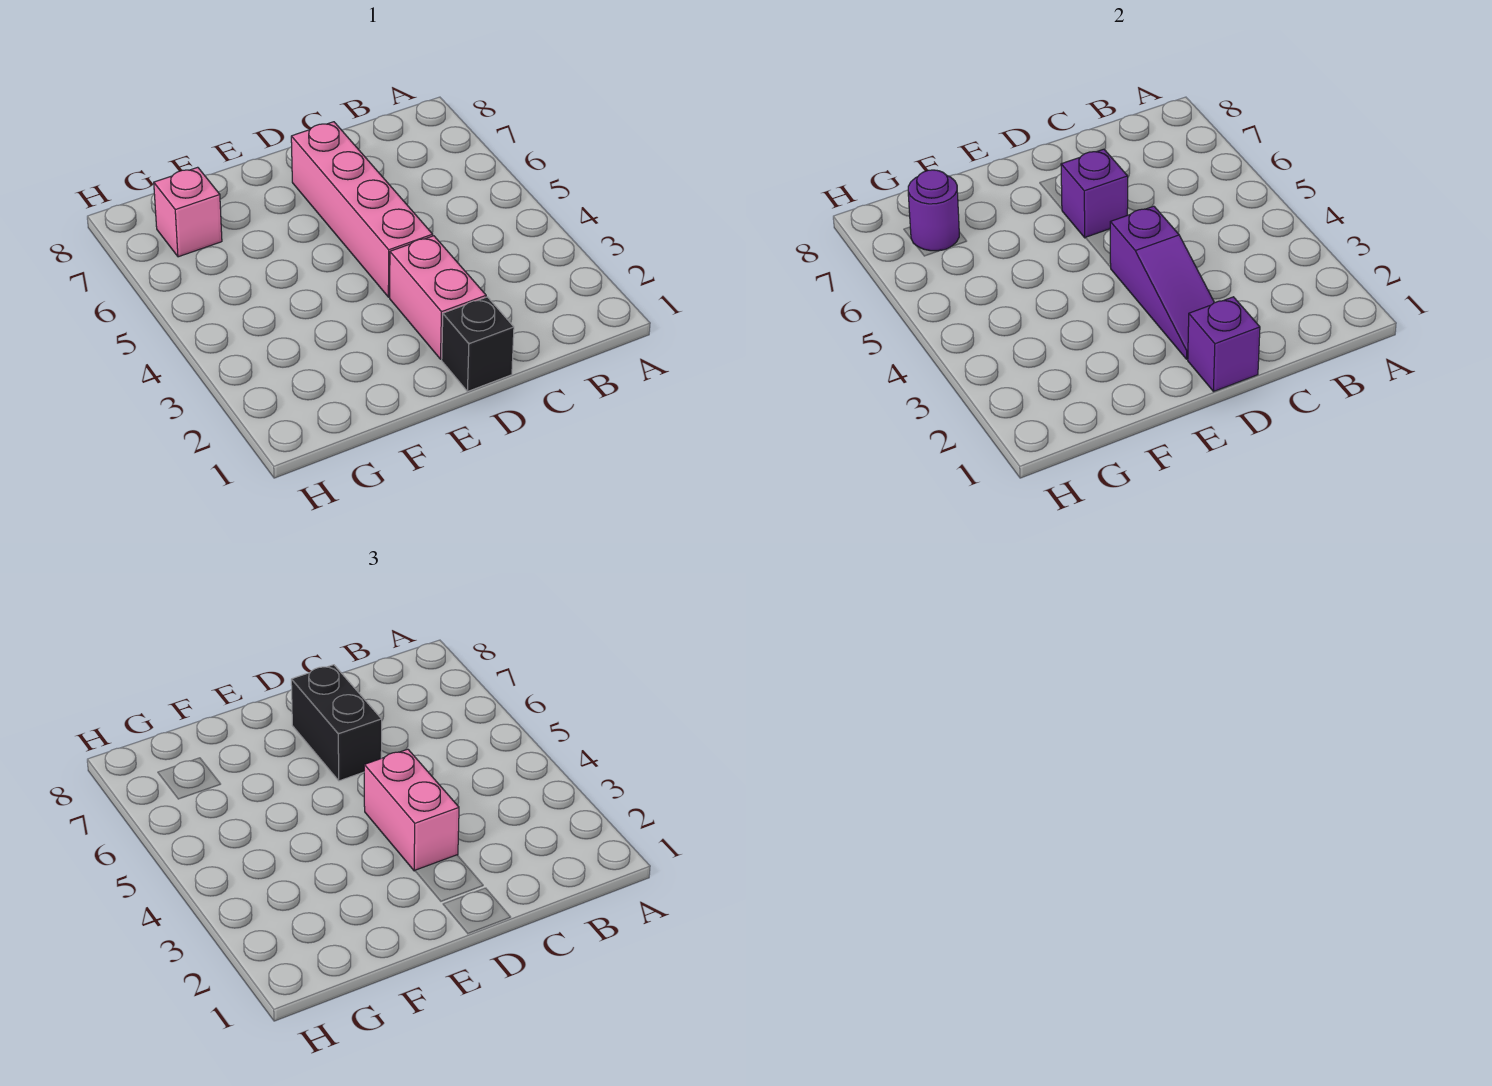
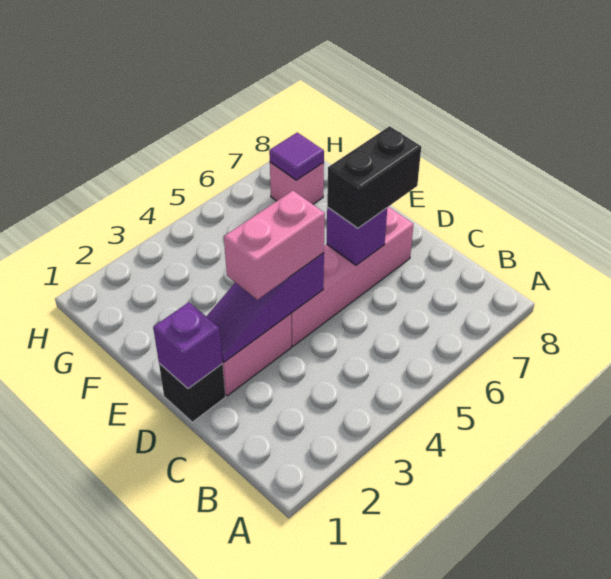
purple 1x1 round brick [908,170,959,251] -> purple 1x1 tile [269,132,324,180]

